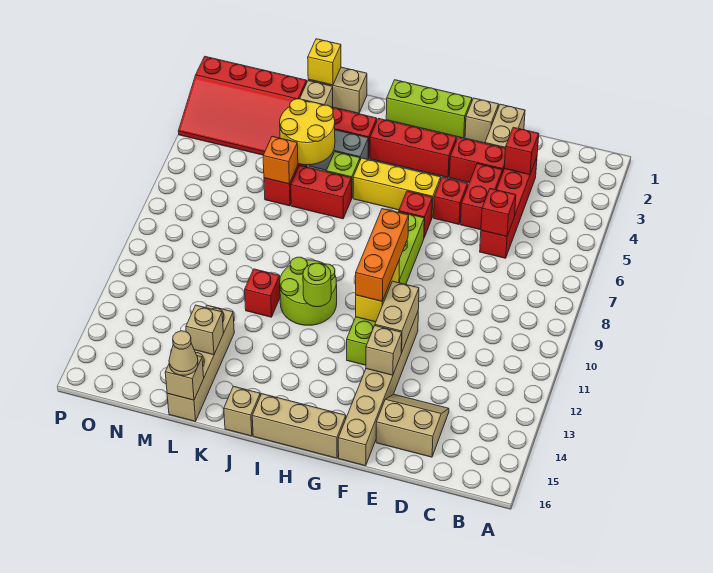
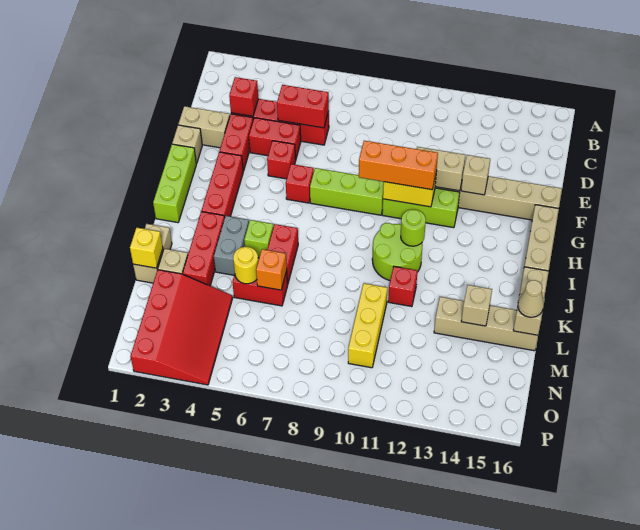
red 1x1 brick [481,189,516,237] -> red 1x2 brick [277,85,329,128]
tan 2x2 slope [376,394,449,457] -> none
yellow 1x3 brick [353,158,441,217] -> yellow 1x3 brick moved to [348,283,387,368]
yellow 2x2 round brick [280,99,335,165] -> yellow 1x1 round brick [233,247,258,284]

